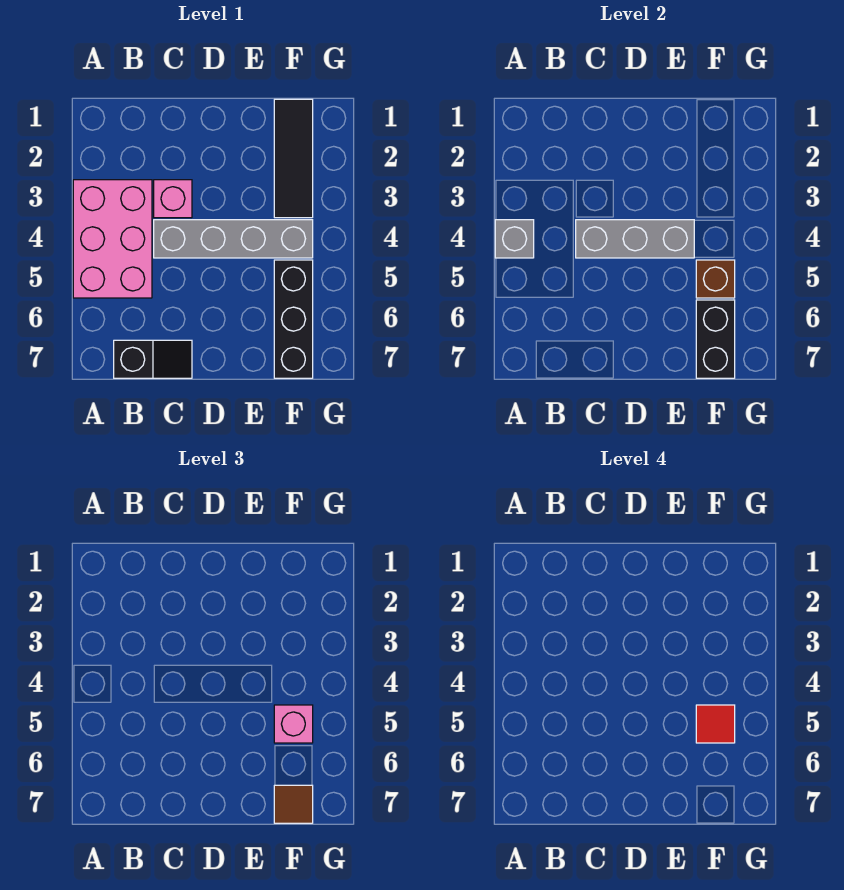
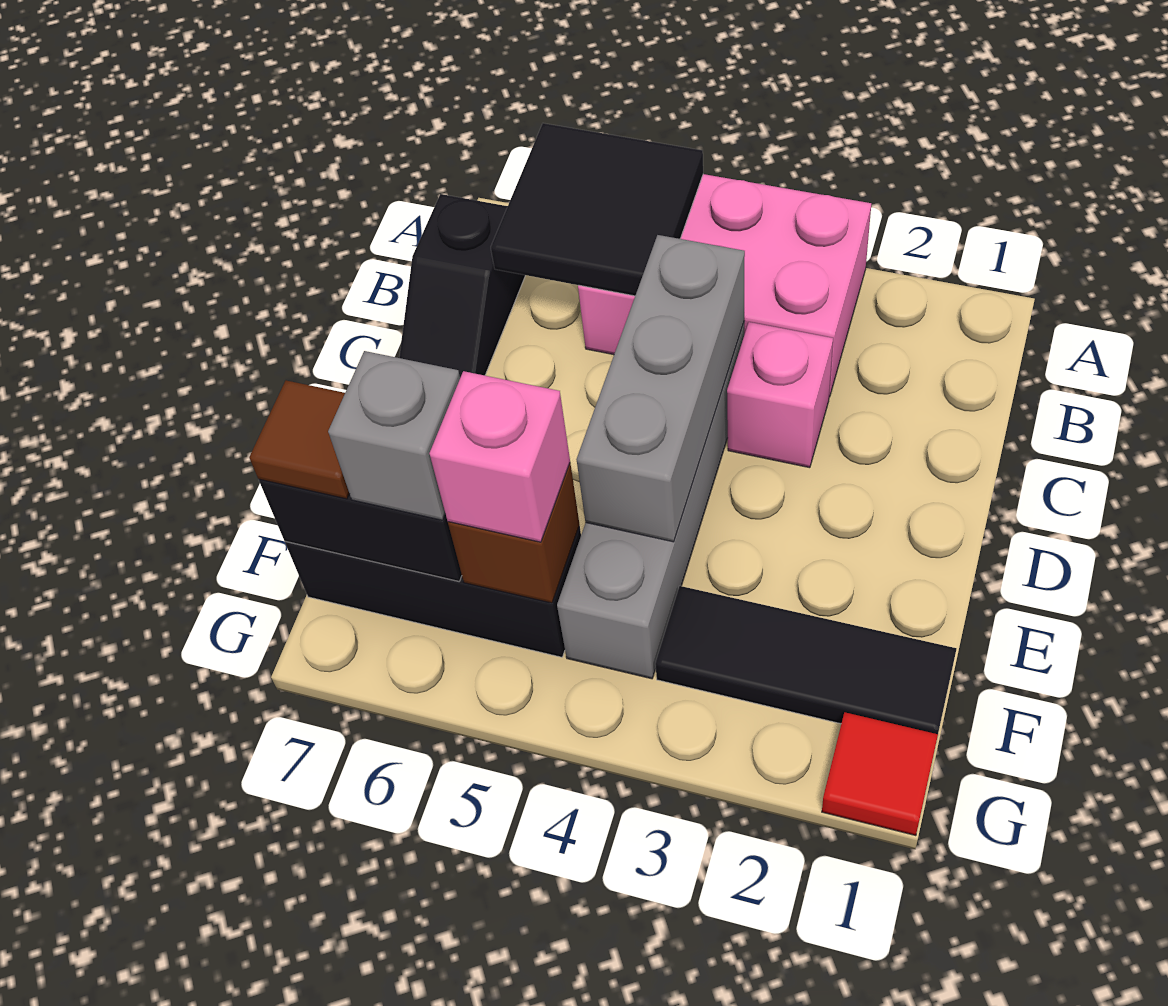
grey 1x1 brick [495,220,534,258] -> grey 1x1 brick moved to [328,351,460,520]
none -> black 2x2 tile [491,123,703,296]
red 1x1 tile [696,705,735,743] -> red 1x1 tile moved to [822,712,938,836]

